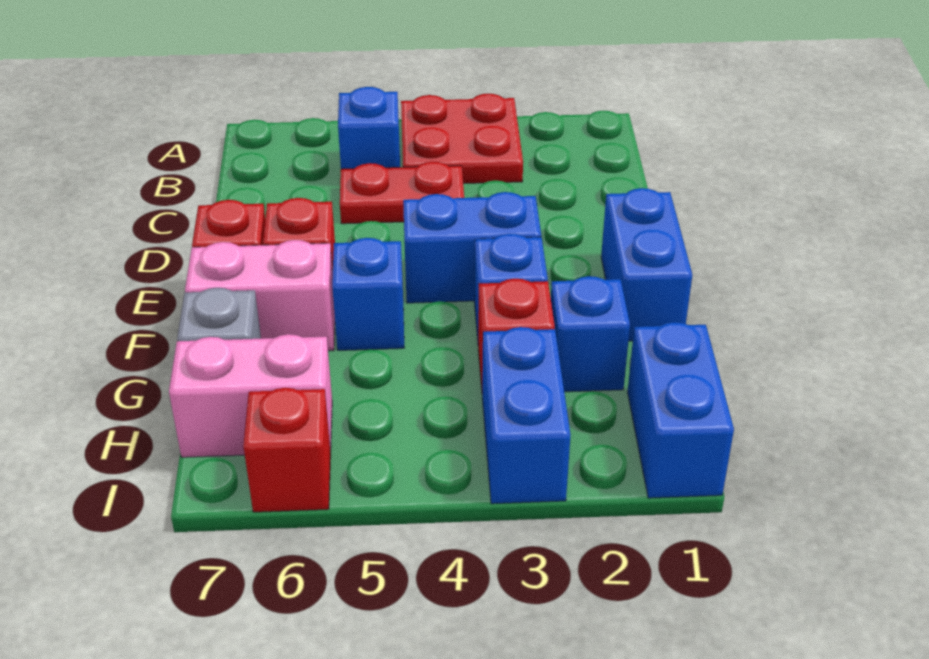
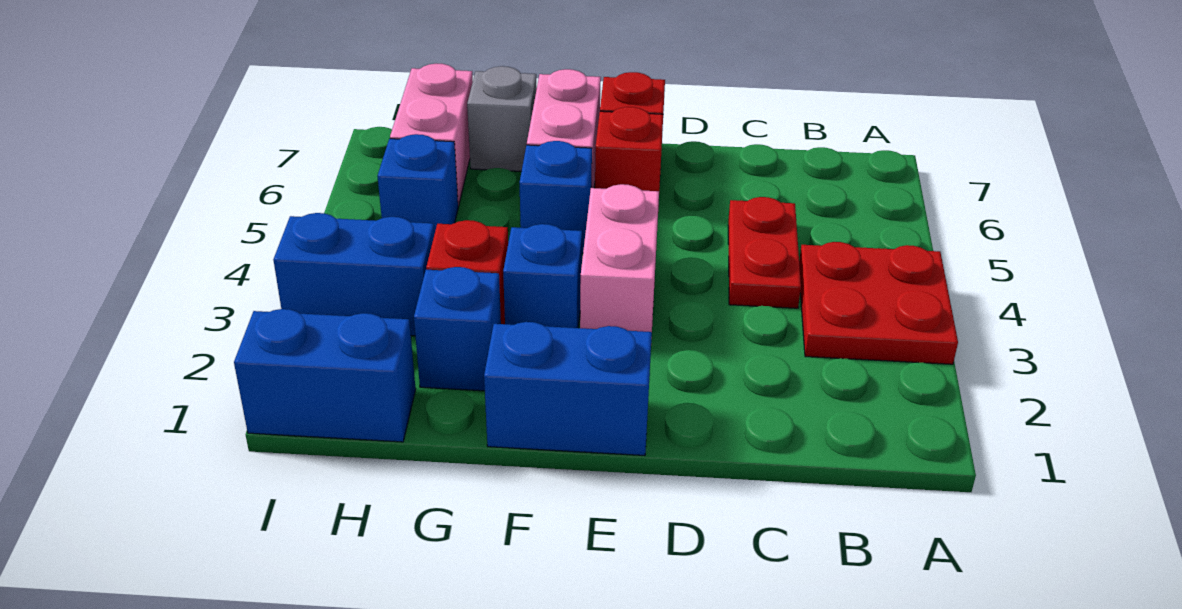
blue 1x1 brick [338,87,400,169] -> blue 1x1 brick moved to [378,134,458,234]
blue 1x2 brick [403,192,541,303] -> pink 1x2 brick [580,184,659,339]
red 1x1 brick [243,388,331,512] -> none

